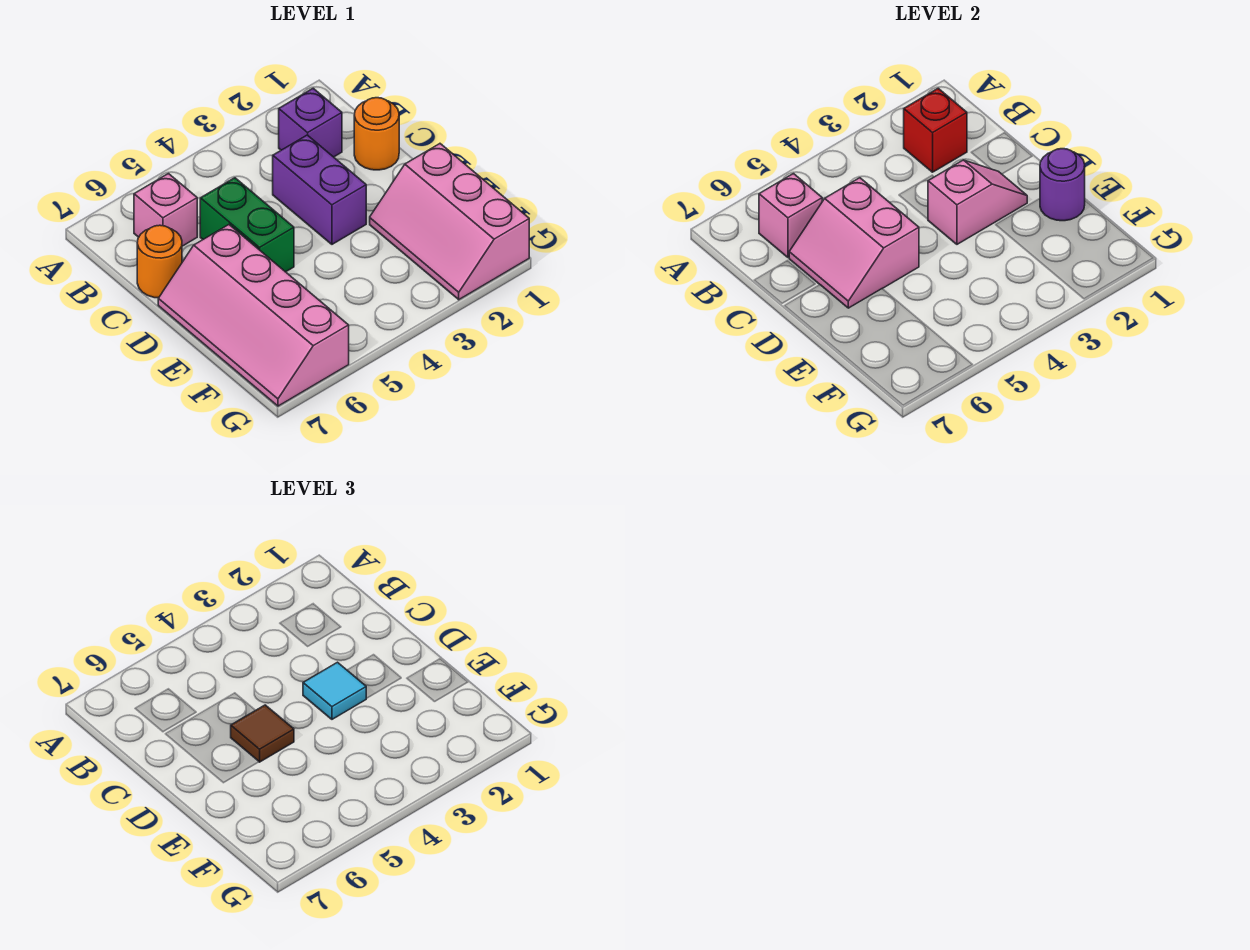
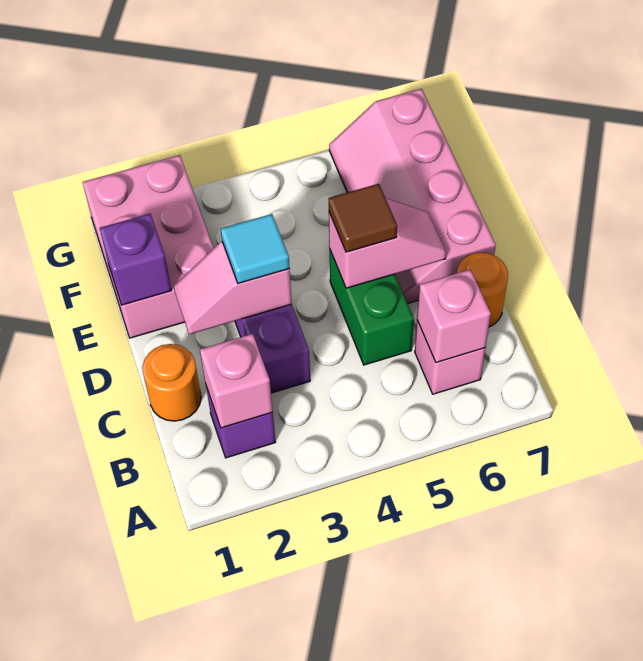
red 1x1 brick [904,88,967,172] -> pink 1x1 brick [200,334,273,428]
pink 2x2 slope [789,178,919,308] -> pink 1x2 slope [329,199,446,288]
pink 2x4 slope [158,225,349,406] -> pink 2x4 slope turned to [329,89,496,304]
pink 2x3 slope [370,144,529,300] -> pink 2x3 brick [83,155,214,338]
purple 1x1 round brick [1040,149,1085,221] -> purple 1x1 brick [100,214,171,305]

